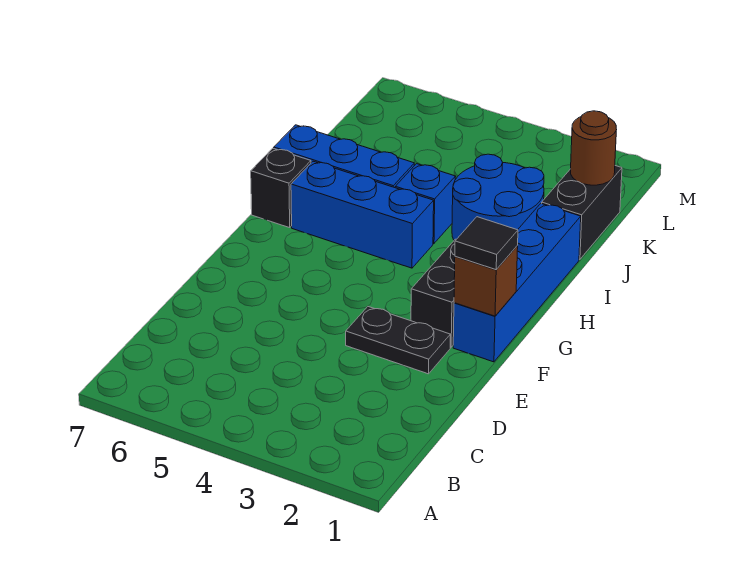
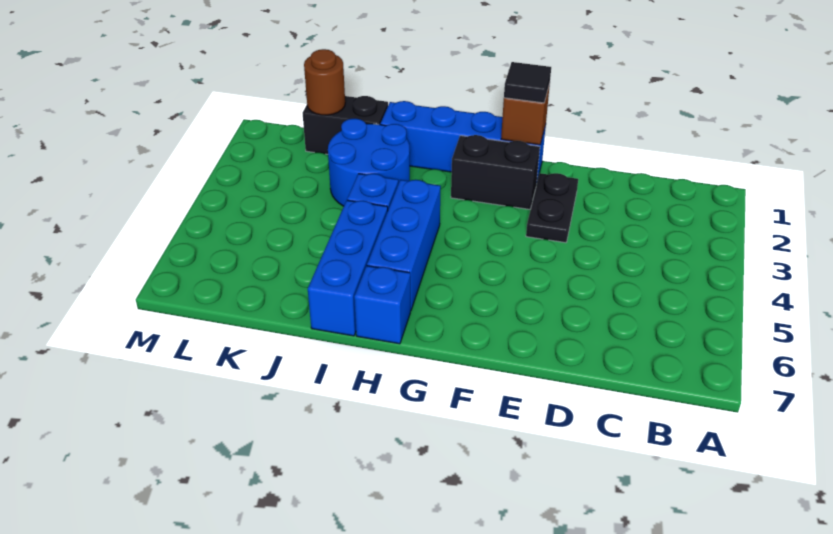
black 1x1 brick [251,148,311,228] -> blue 1x1 brick [354,266,410,344]

